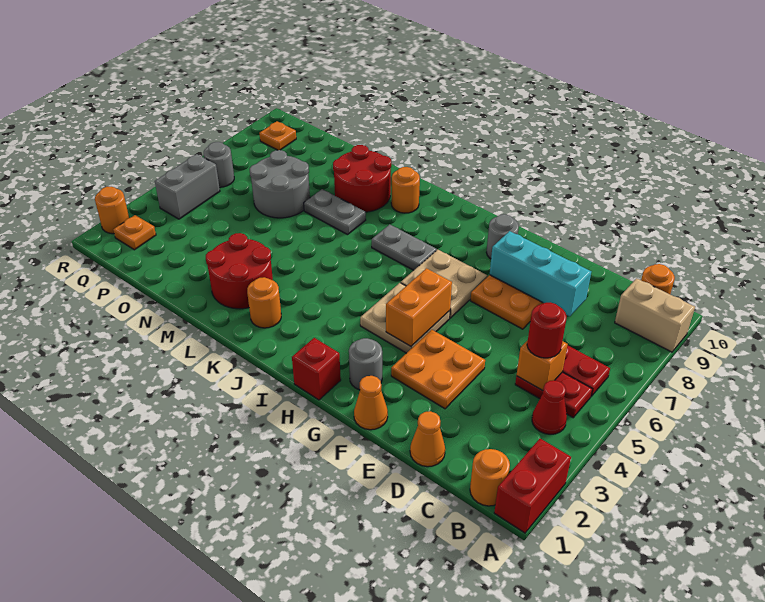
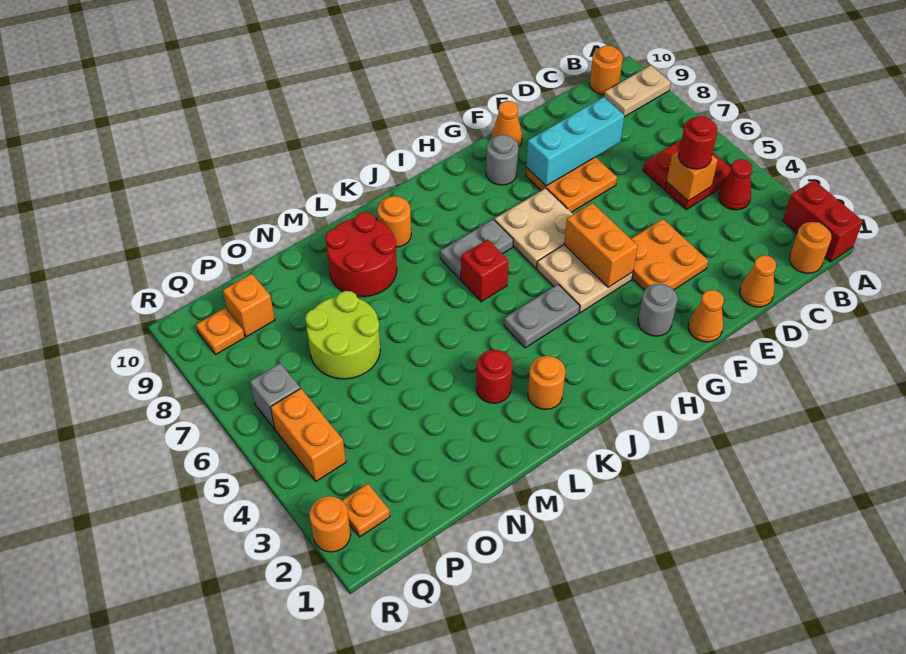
tan 1x2 brick [615,278,695,352] -> tan 1x2 plate [604,65,671,117]
none -> orange 1x1 cone [492,101,522,146]
red 1x1 brick [292,338,341,400] -> red 1x1 brick moved to [461,239,509,302]
red 2x2 round brick [206,233,273,309] -> red 1x1 round brick [476,350,513,403]
grey 1x2 plate [304,189,366,235] -> grey 1x2 plate moved to [504,284,580,348]
grey 2x2 round brick [250,150,310,218] -> lime 2x2 round brick [305,291,380,379]
none -> orange 1x1 brick [223,274,275,337]
grey 1x2 brick [155,154,220,219] -> orange 1x2 brick [271,388,346,481]
grey 1x1 round brick [204,142,234,187] -> grey 1x1 brick [250,363,300,429]

